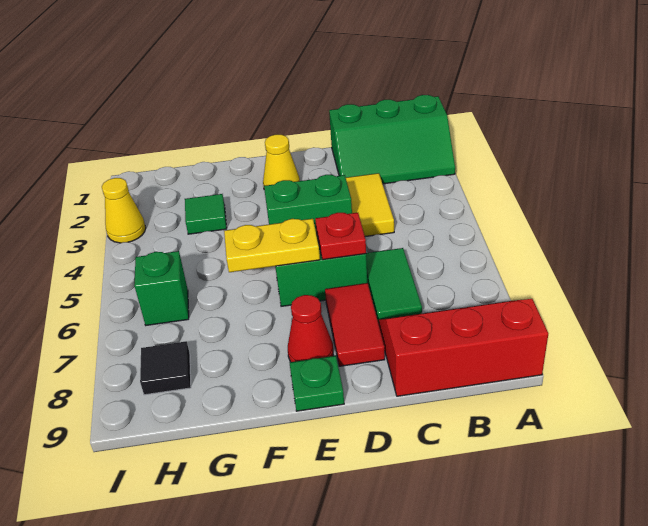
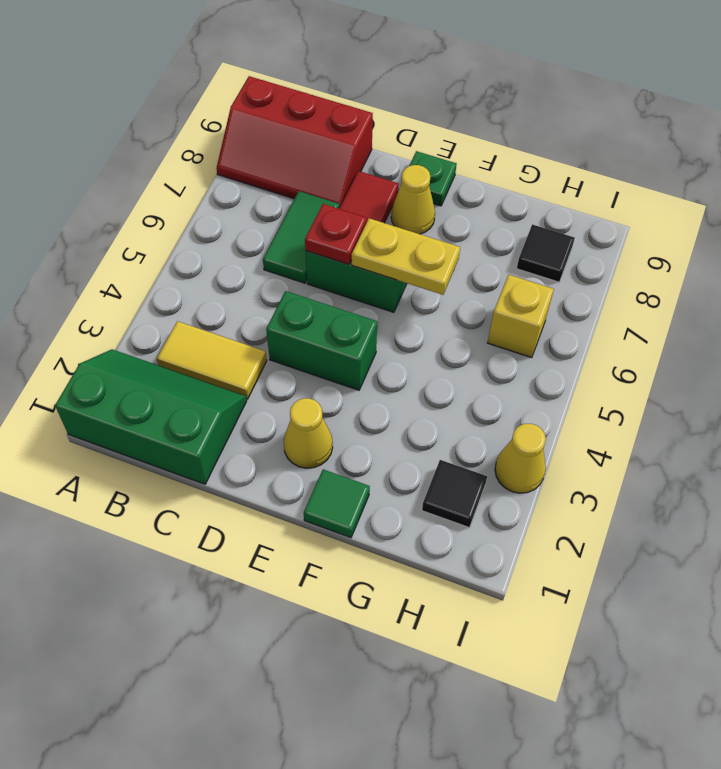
yellow 1x2 tile [346,173,394,237] -> yellow 1x2 tile turned to [157,321,267,399]
red 1x1 cone [288,295,333,362] -> yellow 1x1 cone [391,165,435,234]
green 1x1 tile [185,194,227,234] -> green 1x1 tile moved to [304,469,370,538]
none -> black 1x1 tile [422,460,487,527]
green 1x1 brick [134,251,189,325] -> yellow 1x1 brick [488,275,554,358]

